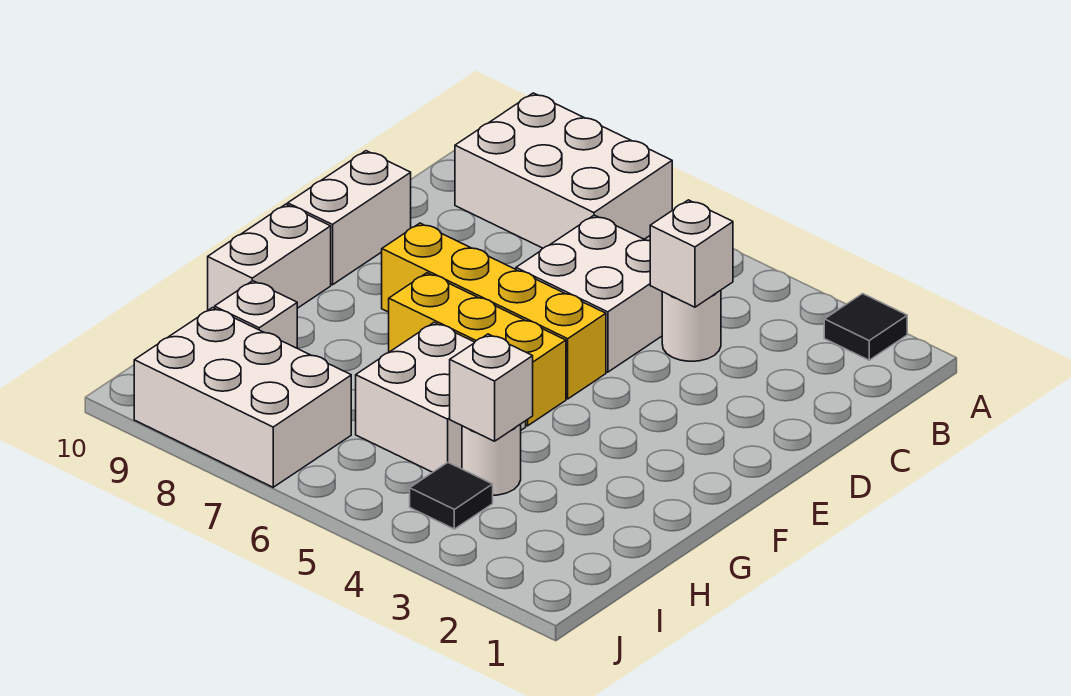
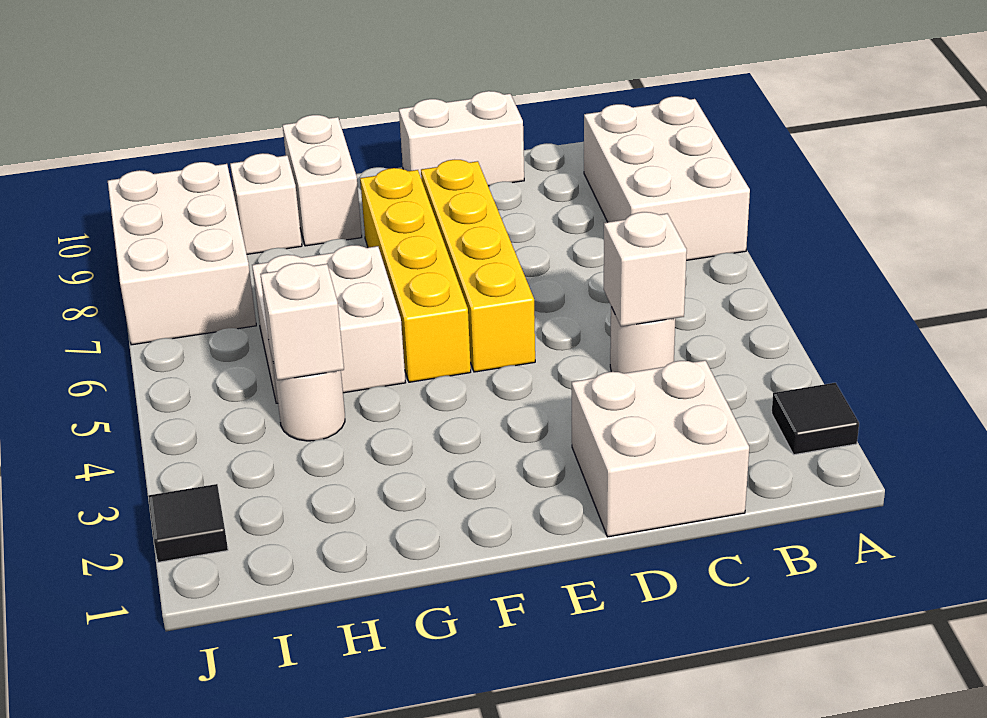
white 2x2 brick [516,215,662,372] -> white 2x2 brick moved to [572,360,749,537]
yellow 1x3 brick [389,273,566,426] -> yellow 1x4 brick [360,168,471,382]
white 1x2 brick [208,204,331,310] -> white 1x2 brick turned to [283,115,362,246]
black 1x1 tile [410,463,493,529] -> black 1x1 tile moved to [148,484,228,562]

